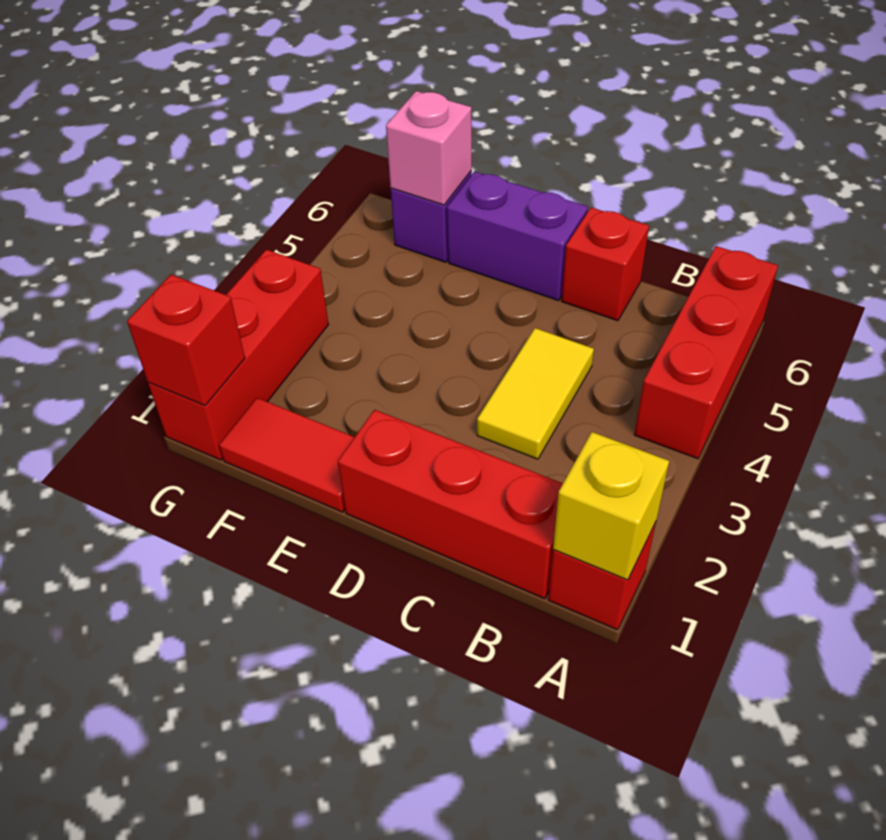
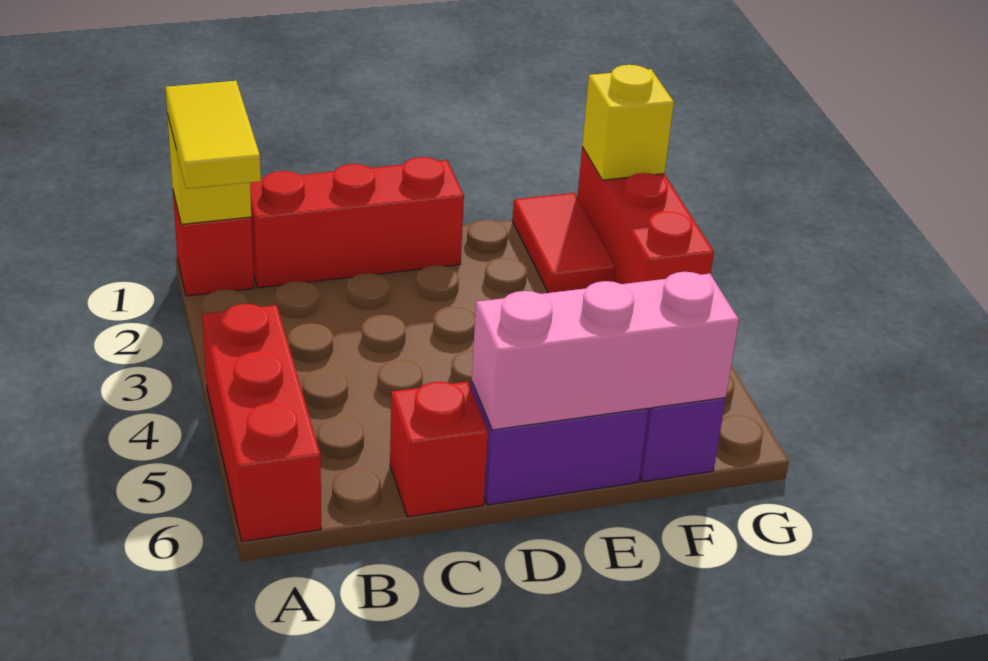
yellow 1x2 tile [477,328,594,459] -> yellow 1x2 tile moved to [166,81,261,189]
red 1x2 tile [219,398,354,512] -> red 1x2 tile turned to [512,193,616,293]
pink 1x1 brick [386,91,472,205] -> pink 1x3 brick [472,272,739,430]
red 1x1 brick [127,275,245,406] -> yellow 1x1 brick [582,65,674,180]

